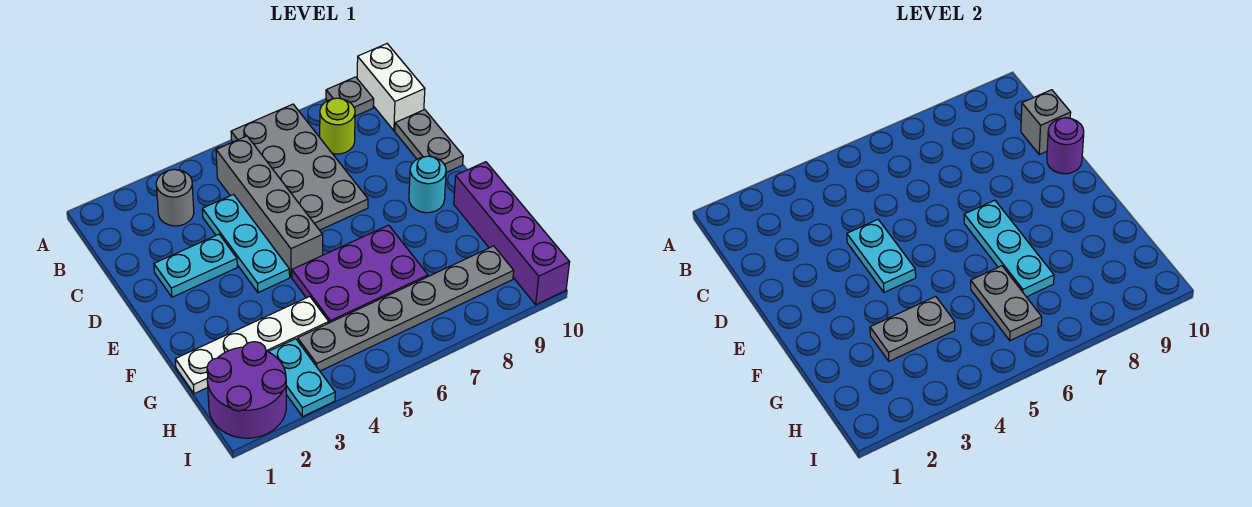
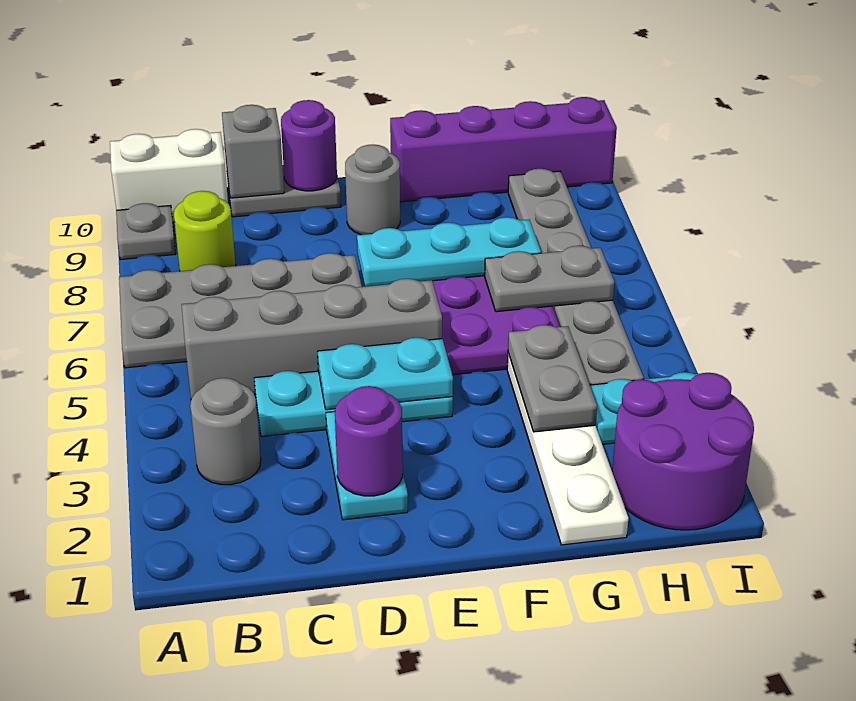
none -> purple 1x1 round brick [335,386,403,496]
cyan 1x1 round brick [409,156,446,213] -> grey 1x1 round brick [345,145,400,235]

